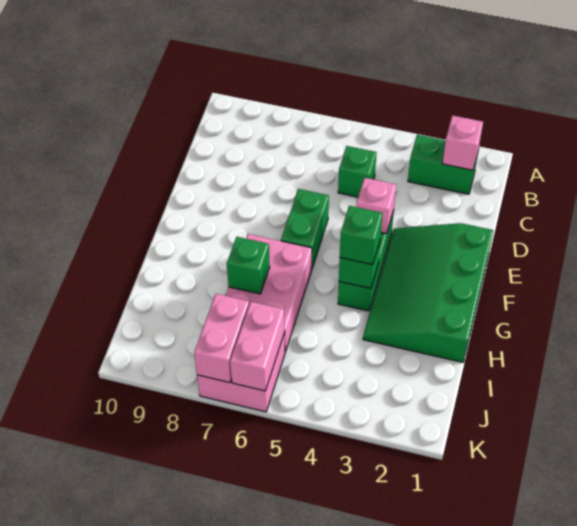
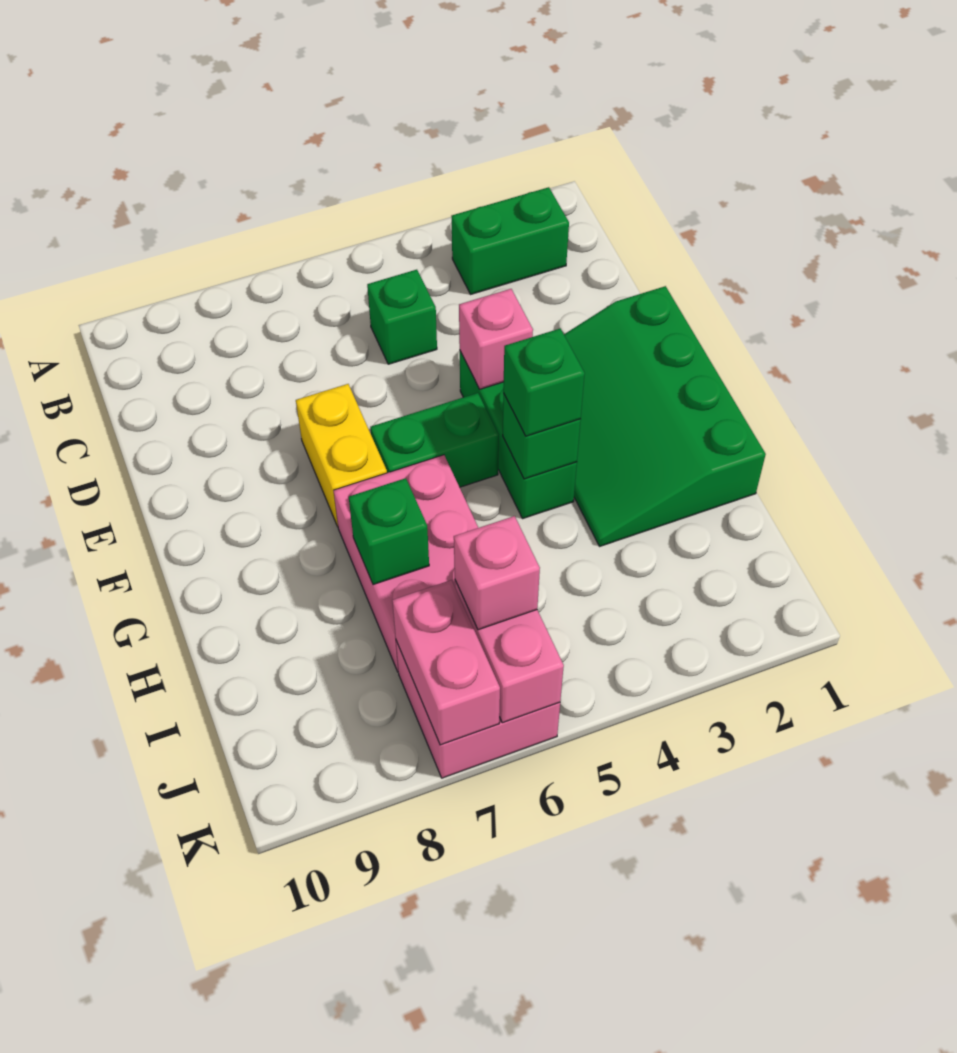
pink 1x1 brick [442,115,483,170] -> pink 1x1 brick moved to [454,516,540,630]
green 1x2 brick [281,189,329,268] -> green 1x2 brick turned to [371,393,499,487]
none -> yellow 1x2 brick [296,384,387,527]

